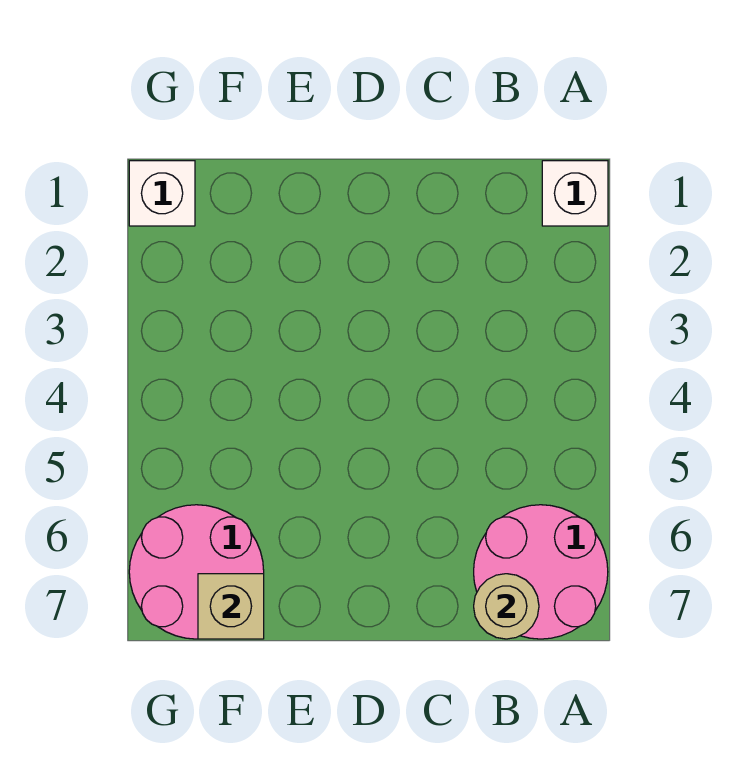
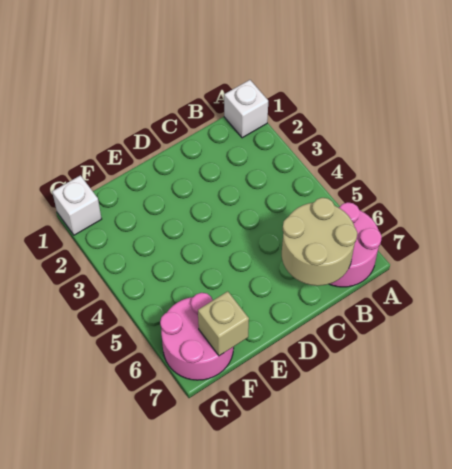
tan 1x1 round brick [474,574,539,639] -> tan 2x2 round brick [282,198,357,286]

